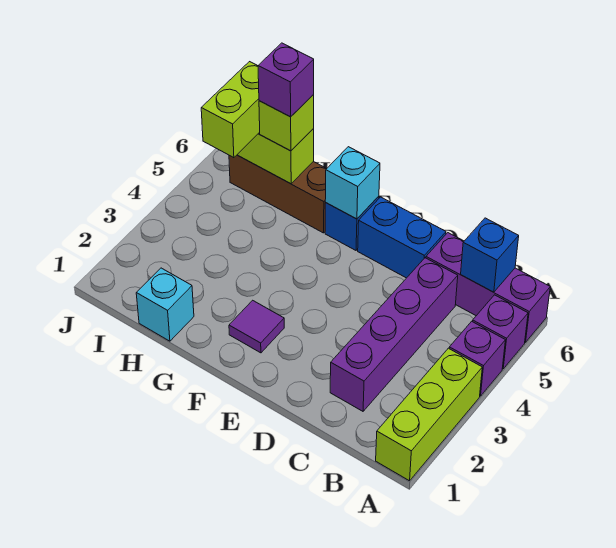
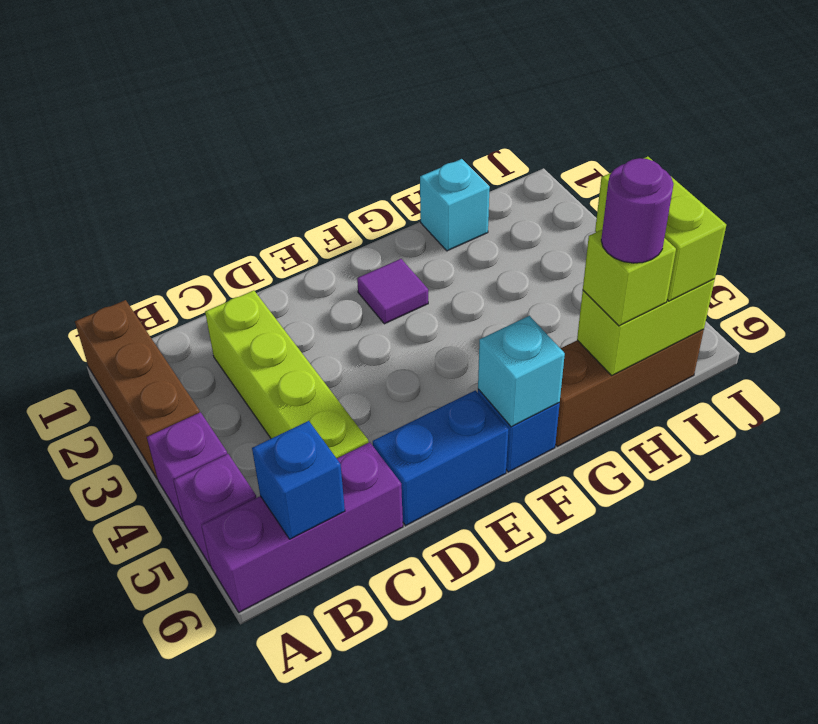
lime 1x3 brick [376,348,482,481] -> brown 1x3 brick [75,300,200,479]
purple 1x4 brick [330,258,458,411] -> lime 1x4 brick [205,290,369,458]
purple 1x1 brick [258,43,314,117] -> purple 1x1 round brick [601,158,673,263]

